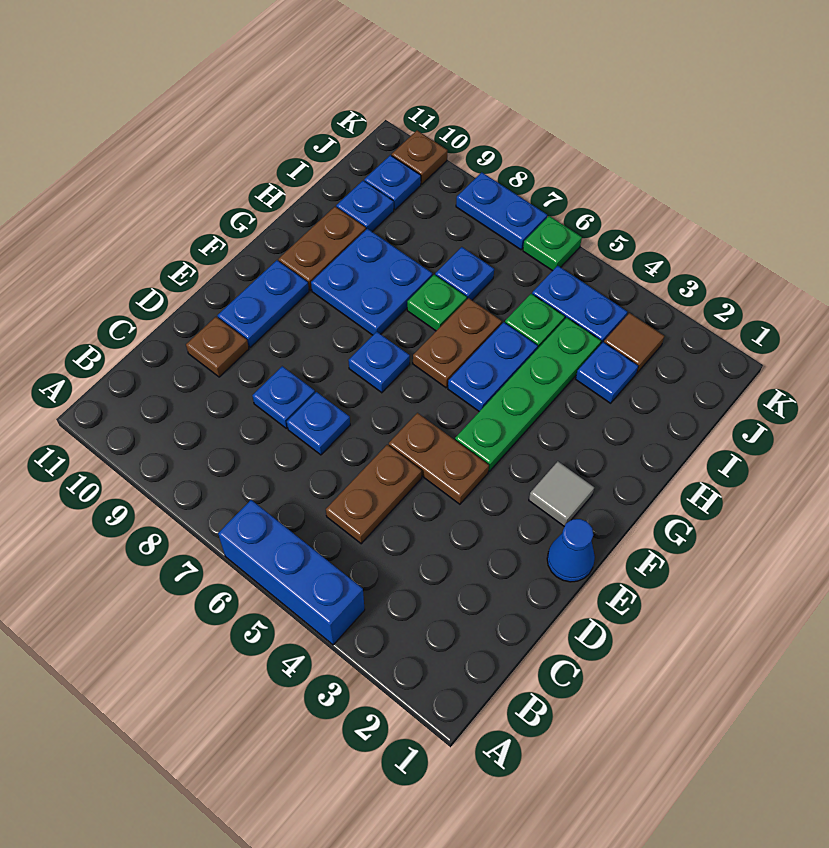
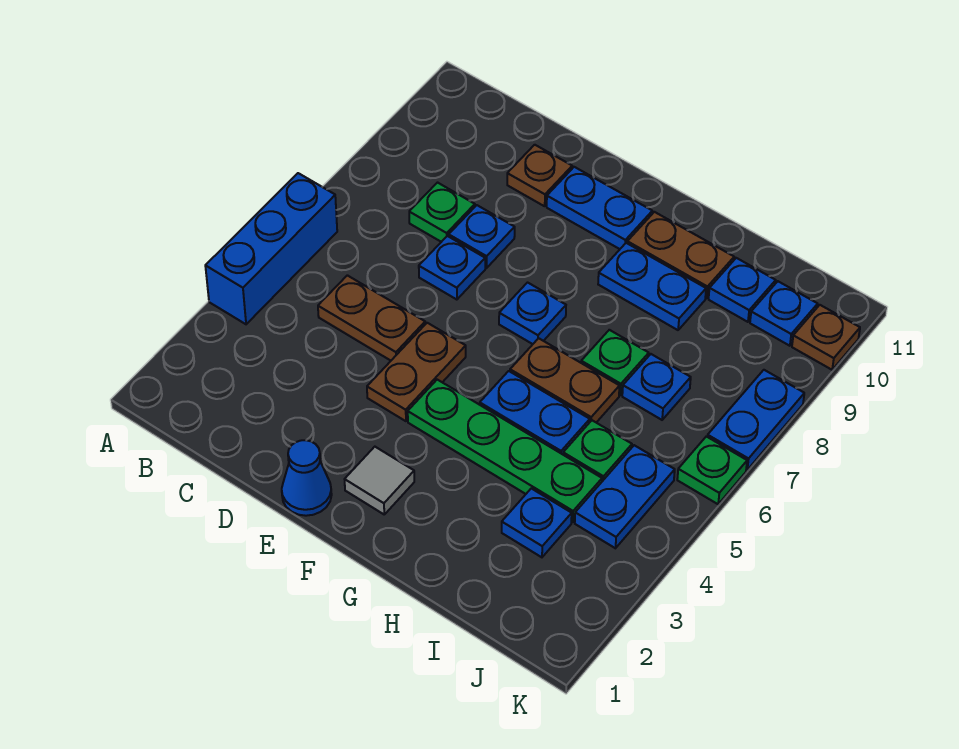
none -> green 1x1 plate [409,183,475,242]
blue 2x2 plate [311,229,432,335] -> blue 1x2 plate [598,243,706,330]
brown 1x1 tile [604,313,664,373] -> none

